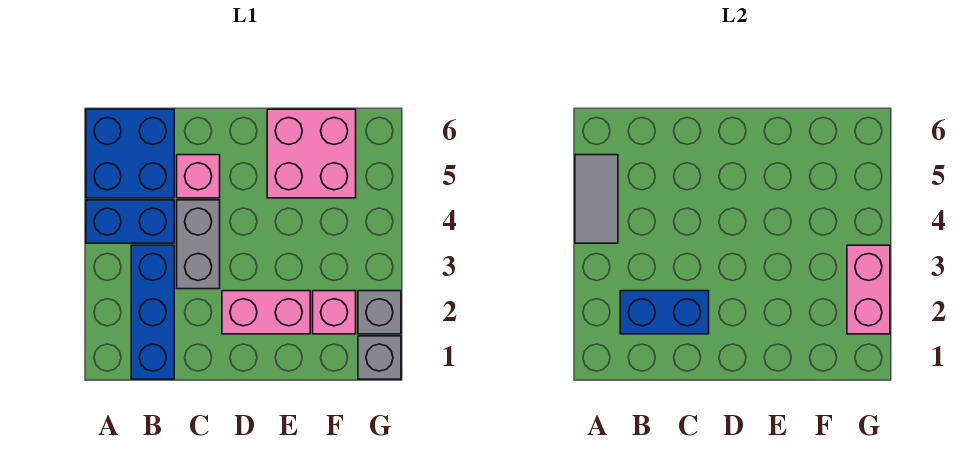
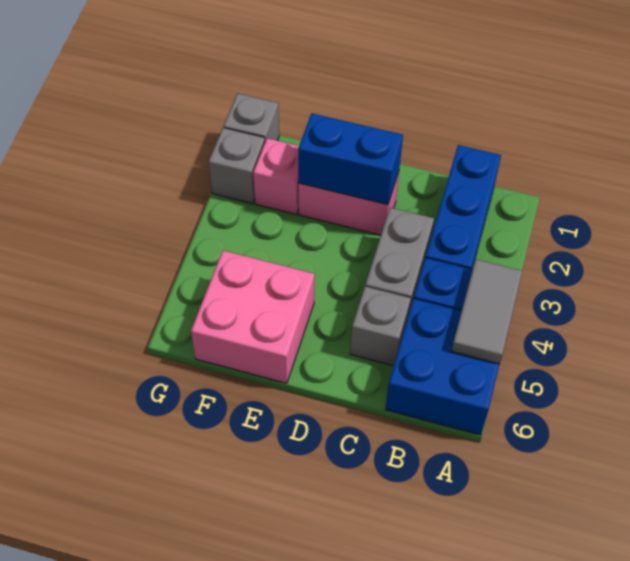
blue 1x2 brick [620,291,709,334] -> blue 1x2 brick moved to [298,113,403,205]
pink 1x1 brick [177,155,220,198] -> grey 1x1 brick [350,287,411,366]
pink 1x2 brick [847,245,890,334] -> none

